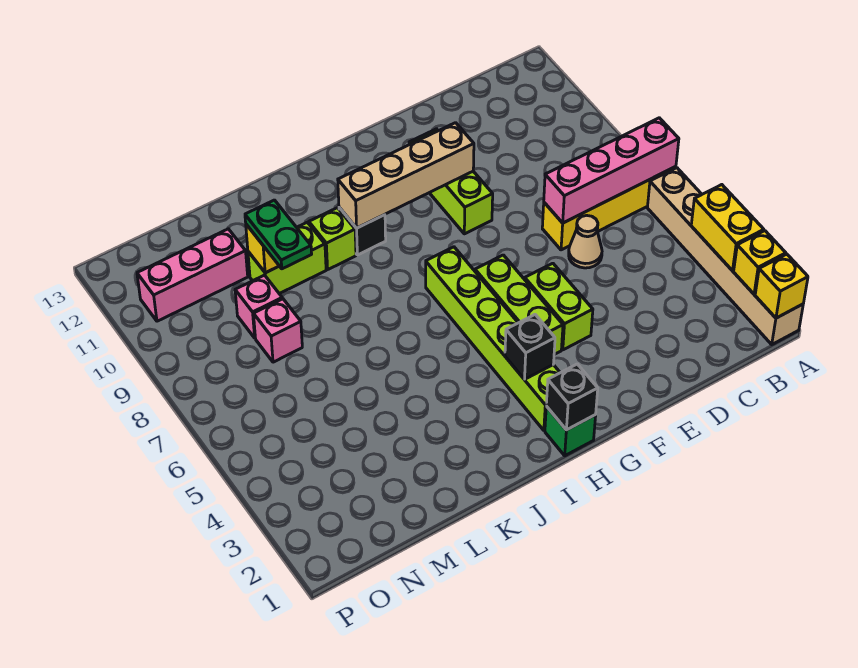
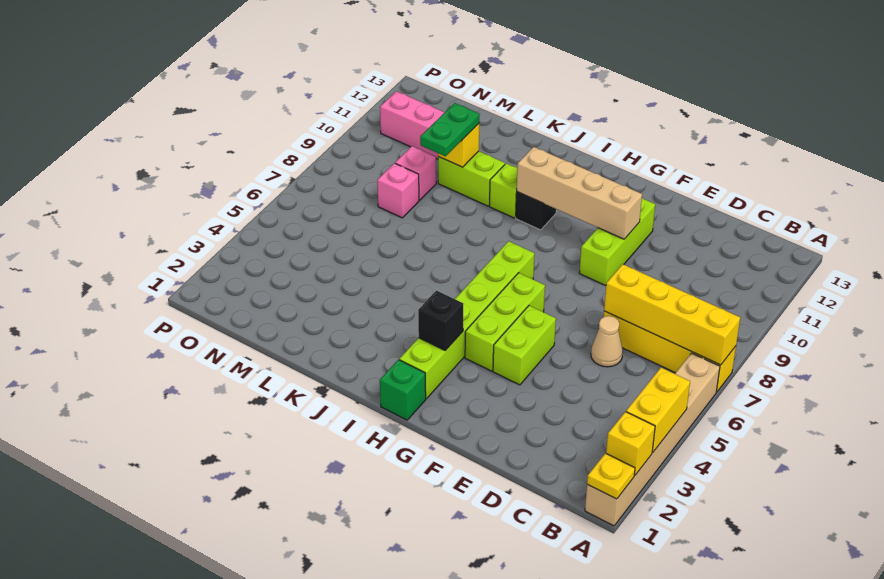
yellow 1x1 brick [755,254,808,318] -> yellow 1x1 plate [587,453,635,499]
pink 1x4 brick [544,118,679,223] -> yellow 1x4 brick [604,264,740,365]
black 1x1 brick [546,364,598,430] -> none

